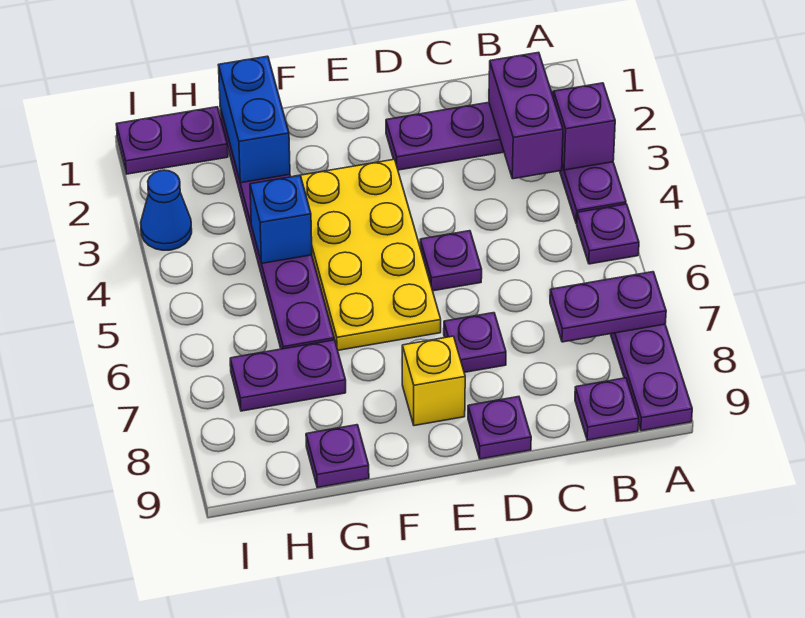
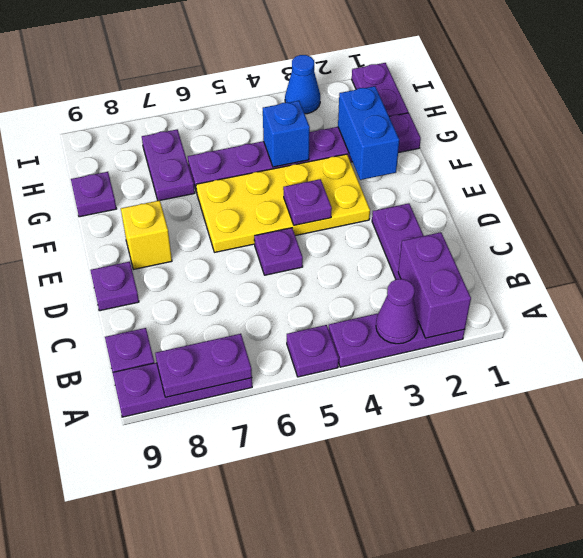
purple 1x1 brick [554,83,615,170] -> purple 1x1 cone [376,279,418,344]
purple 1x2 plate [550,272,666,342] -> purple 1x2 plate turned to [155,334,252,397]
purple 1x2 brick [489,52,563,179] -> purple 1x2 brick turned to [398,232,471,338]
purple 1x1 plate [444,313,506,372] -> purple 1x1 plate moved to [283,179,332,225]
blue 1x2 brick [219,56,290,183] -> blue 1x2 brick turned to [338,86,399,180]

